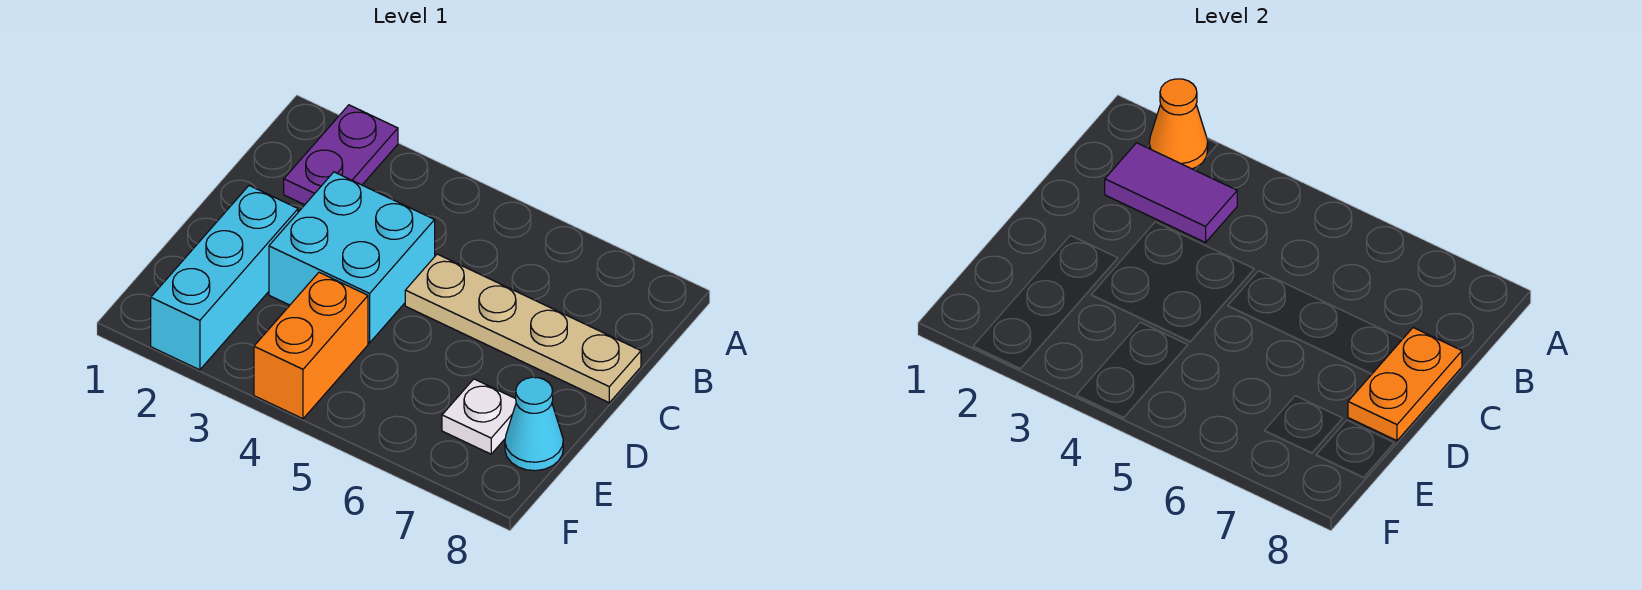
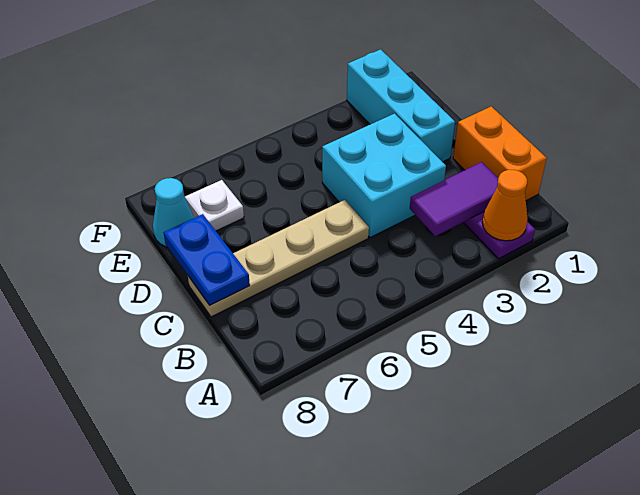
orange 1x2 plate [1348,328,1462,441] -> blue 1x2 plate [164,214,250,305]
orange 1x2 brick [254,272,368,419] -> orange 1x2 brick moved to [453,106,547,201]

